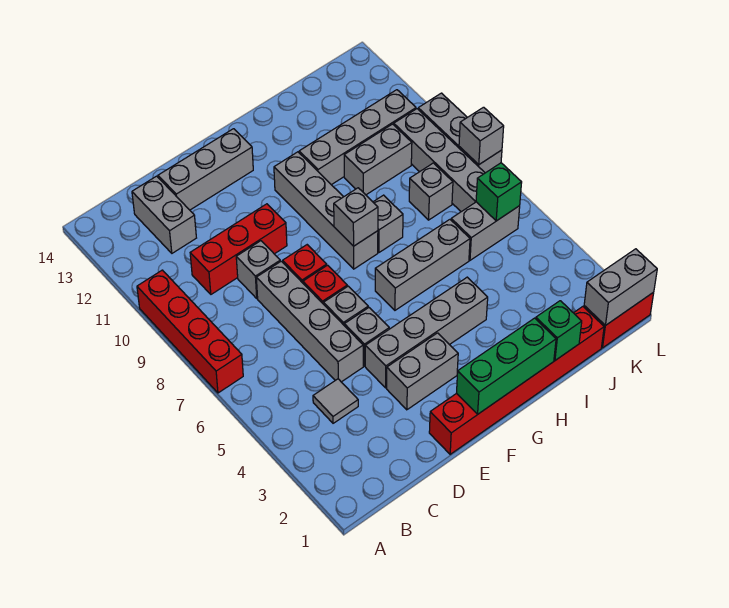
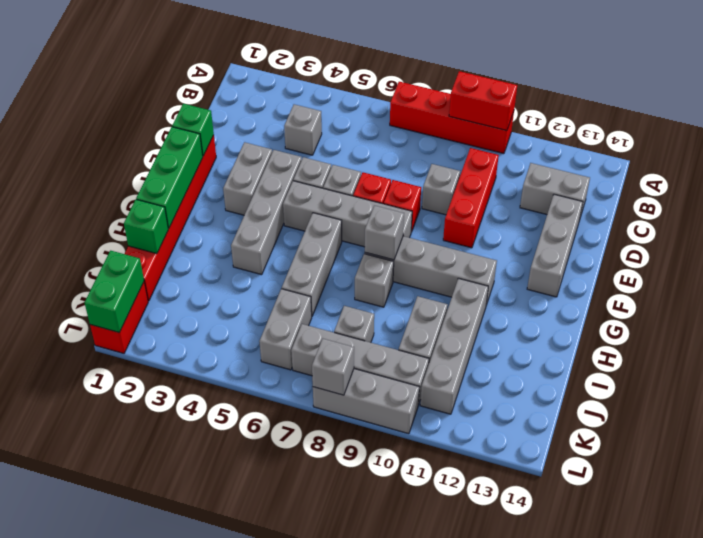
none -> red 1x2 brick [449,71,517,131]
grey 1x1 tile [313,379,358,423] -> grey 1x1 brick [284,104,322,155]
grey 1x4 brick [256,261,363,382] -> grey 1x4 brick moved to [283,181,412,247]
grey 1x2 brick [584,249,657,326] -> green 1x2 brick [85,251,144,333]
green 1x1 brick [476,163,522,221] -> green 1x1 brick moved to [172,104,214,156]

